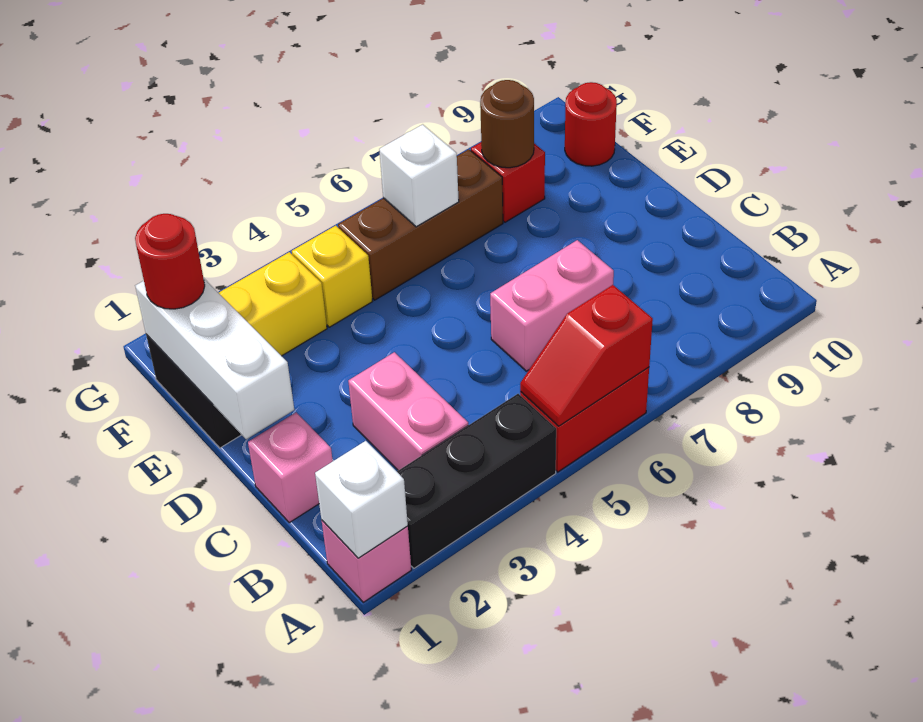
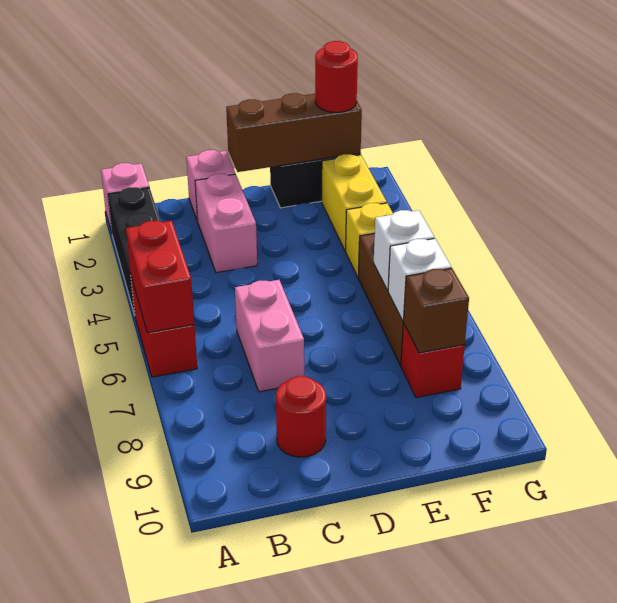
white 1x1 brick [315,441,408,558] -> white 1x1 brick moved to [388,238,451,321]
red 1x2 slope [520,285,653,426] -> red 1x2 brick [126,221,194,333]
pink 1x2 brick [348,352,468,470] -> pink 1x2 brick turned to [195,174,257,273]
white 1x3 brick [135,278,294,439] -> brown 1x3 brick [226,93,362,172]
brown 1x1 round brick [480,80,534,168] -> brown 1x1 brick [403,268,469,353]
red 1x1 round brick [565,82,617,166] -> red 1x1 round brick moved to [276,376,326,457]

